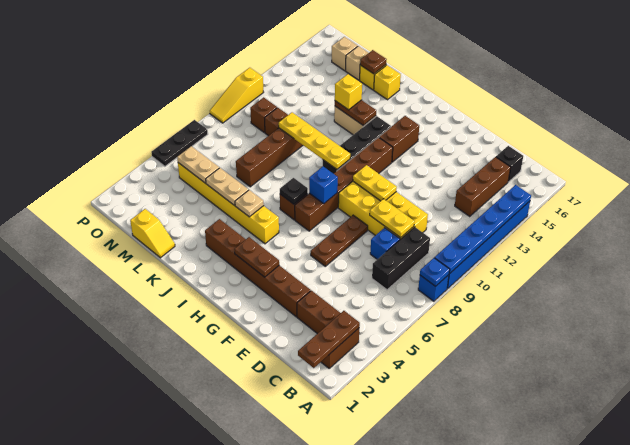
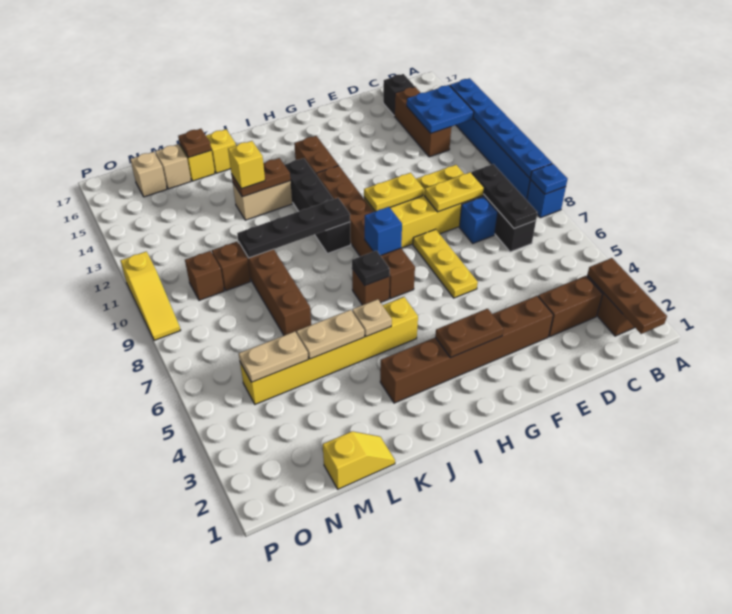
none -> blue 2x2 plate [407,85,474,133]
brown 1x3 plate [311,215,368,266] -> yellow 1x3 plate [413,229,478,298]
yellow 1x4 plate [279,112,350,169] -> black 1x4 plate [237,198,350,258]
black 1x3 plate [151,120,208,166] -> black 1x3 plate moved to [472,164,538,229]

